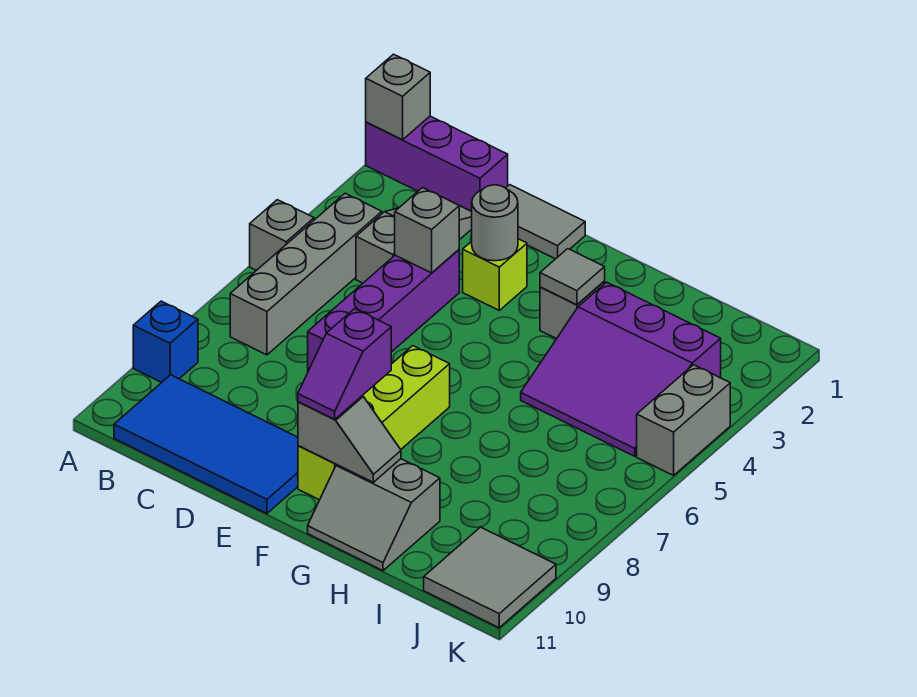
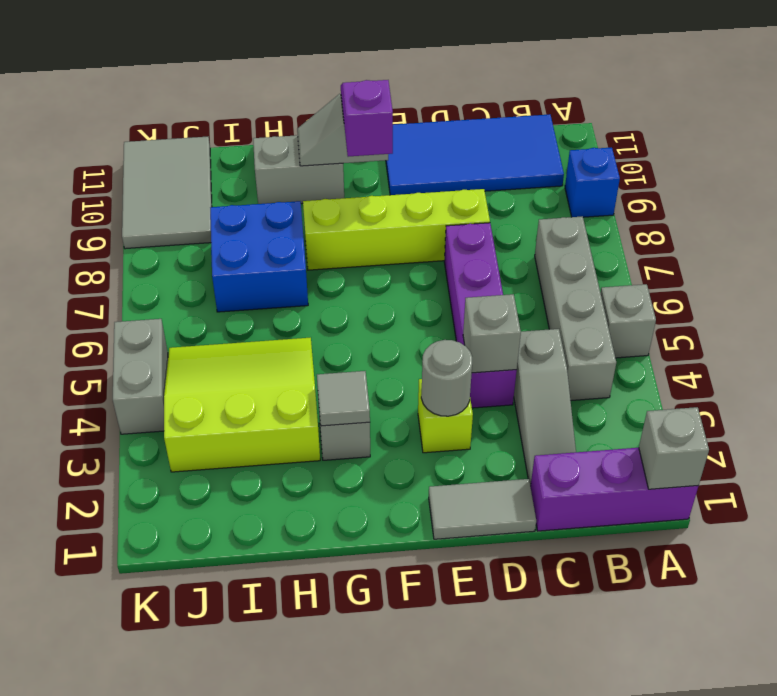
lime 1x4 brick [298,346,450,500] -> lime 1x4 brick turned to [303,189,490,270]
purple 3x3 slope [521,282,721,456] -> lime 3x3 slope [164,338,320,472]
none -> blue 2x2 brick [210,201,308,312]
grey 2x2 tile [424,527,556,628] -> grey 2x3 tile [122,137,212,249]

